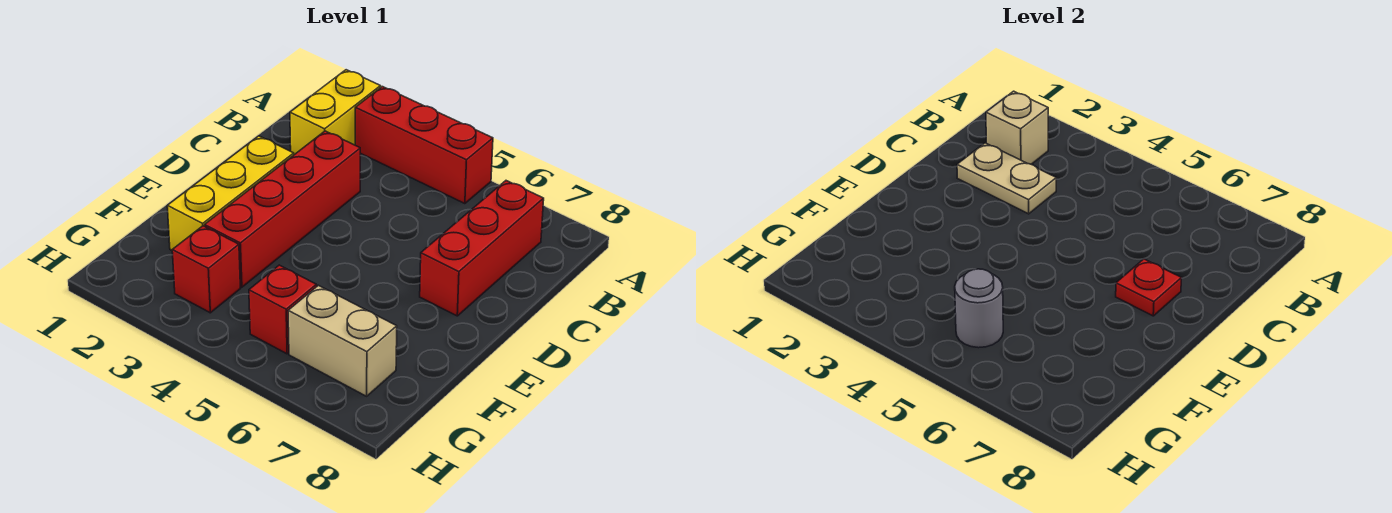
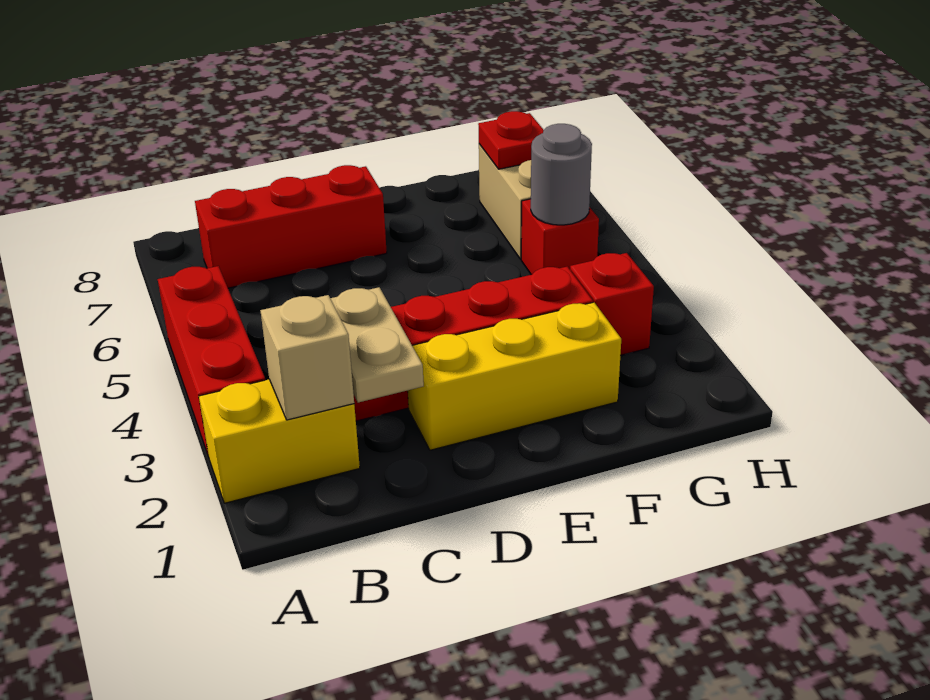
red 1x1 plate [1116,259,1182,316] -> red 1x1 plate moved to [478,111,543,169]

